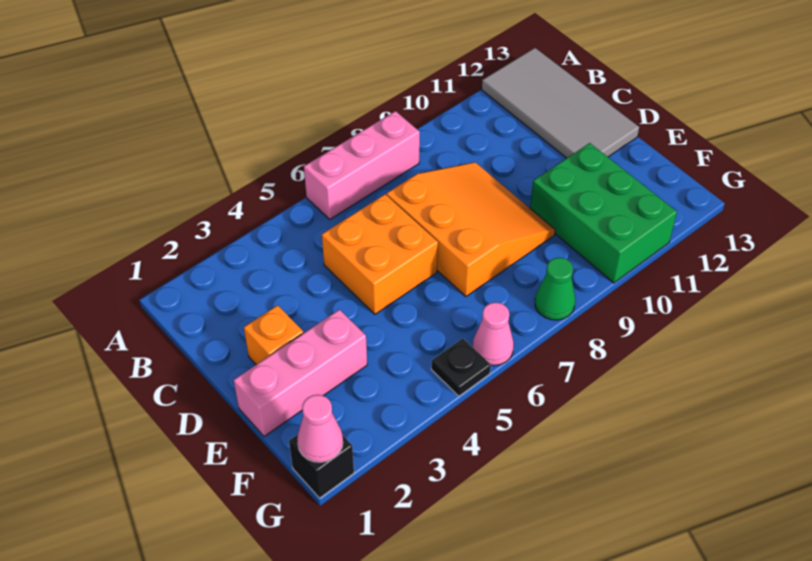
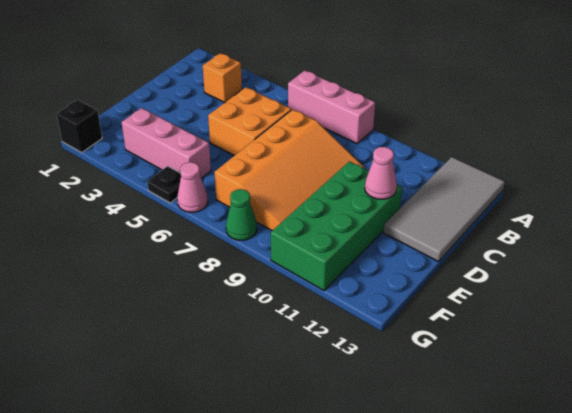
orange 3x3 slope [387,162,555,296] -> orange 3x4 slope [214,109,365,231]
orange 1x1 brick [244,305,303,365] -> orange 1x1 brick moved to [203,53,242,103]
pink 1x3 brick [234,310,367,436] -> pink 1x3 brick moved to [121,108,211,178]
green 2x3 brick [530,143,677,283] -> green 2x4 brick [271,161,402,290]
pink 1x1 cone [297,395,343,462] -> pink 1x1 cone moved to [365,147,397,199]

